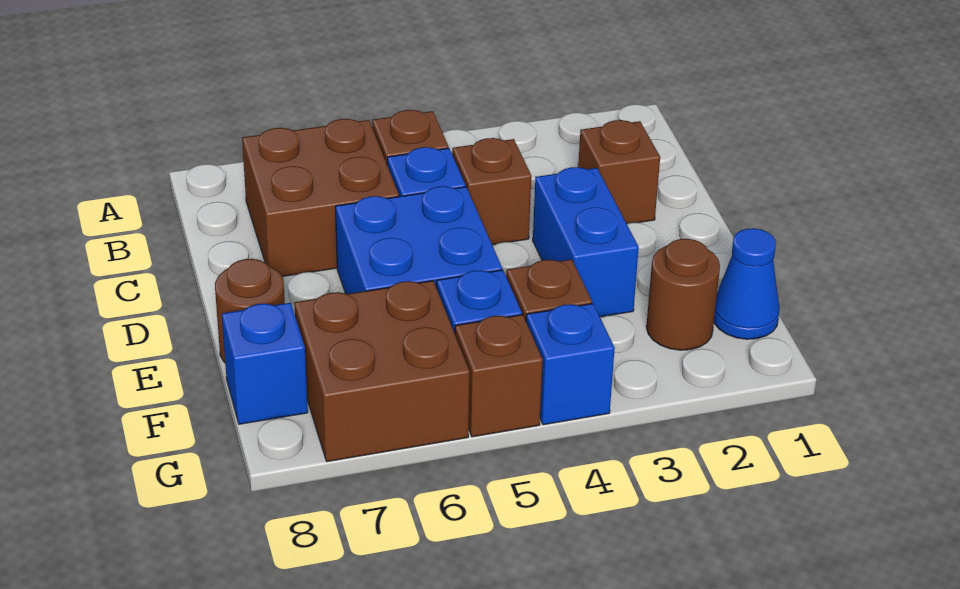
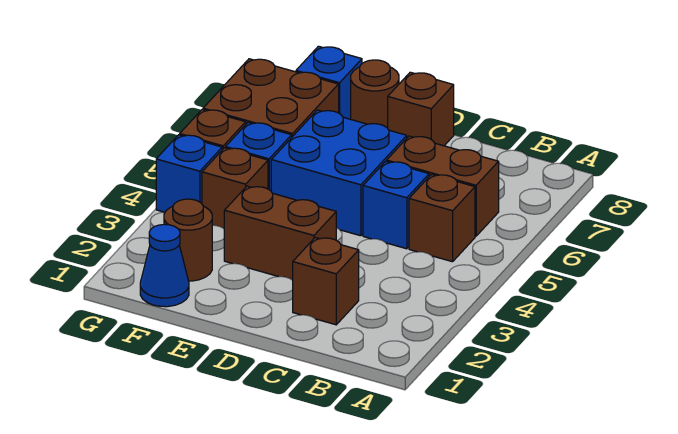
brown 2x2 brick [242,119,399,277] -> brown 1x2 brick [387,136,499,236]
brown 1x1 brick [452,138,531,245] -> brown 1x1 brick moved to [388,72,454,146]
blue 1x2 brick [533,167,639,317] -> brown 1x2 brick [224,186,336,280]

